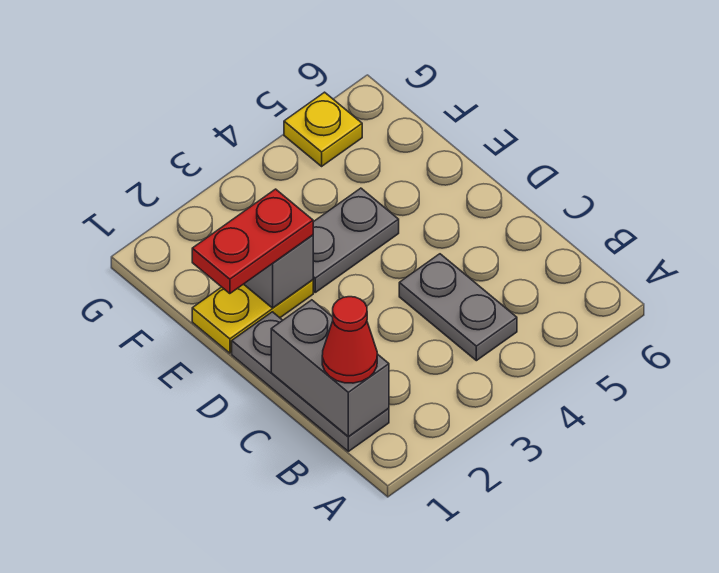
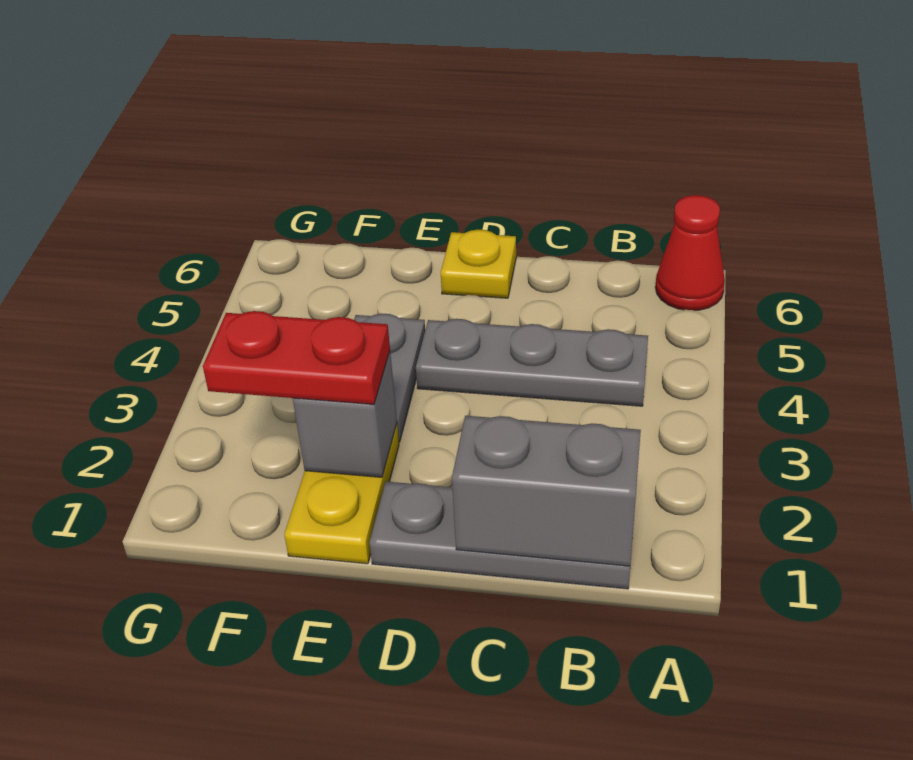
red 1x1 cone [322,297,377,383] -> red 1x1 cone moved to [656,195,725,310]
grey 1x2 plate [399,254,517,361] -> grey 1x3 plate [416,319,648,406]
red 1x2 plate [192,189,313,294] -> red 1x2 plate turned to [203,311,390,404]
yellow 1x1 plate [284,92,362,166] -> yellow 1x1 plate moved to [441,230,516,298]

